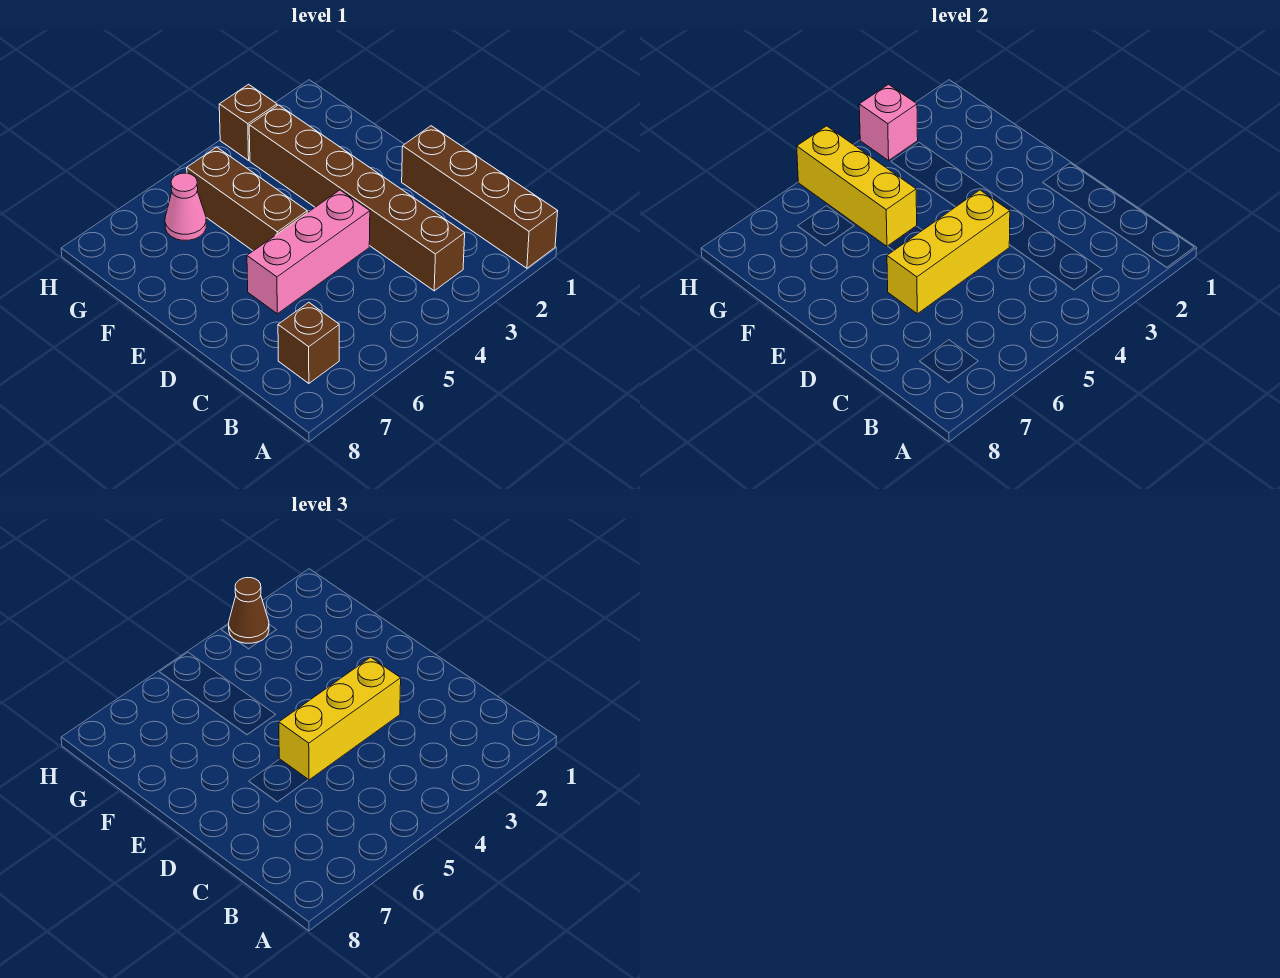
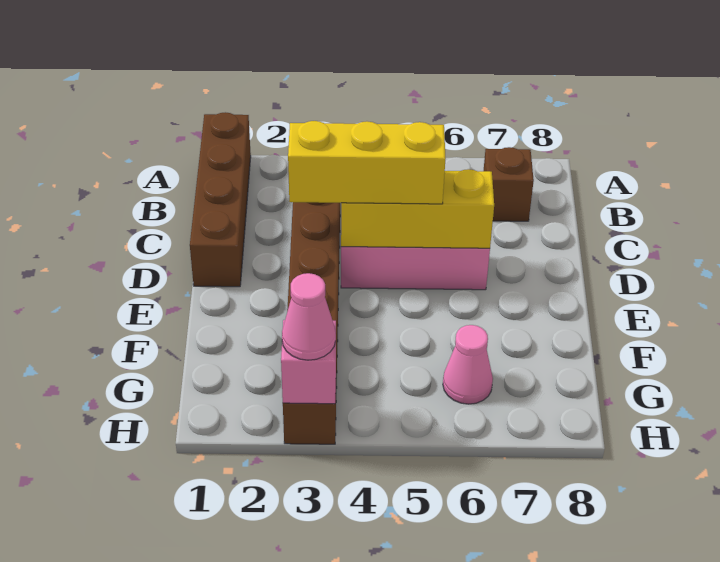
brown 1x3 brick [187,147,307,251] -> none
yellow 1x3 brick [797,126,917,246] -> none
brown 1x1 cone [229,578,269,643] -> pink 1x1 cone [282,273,336,360]

